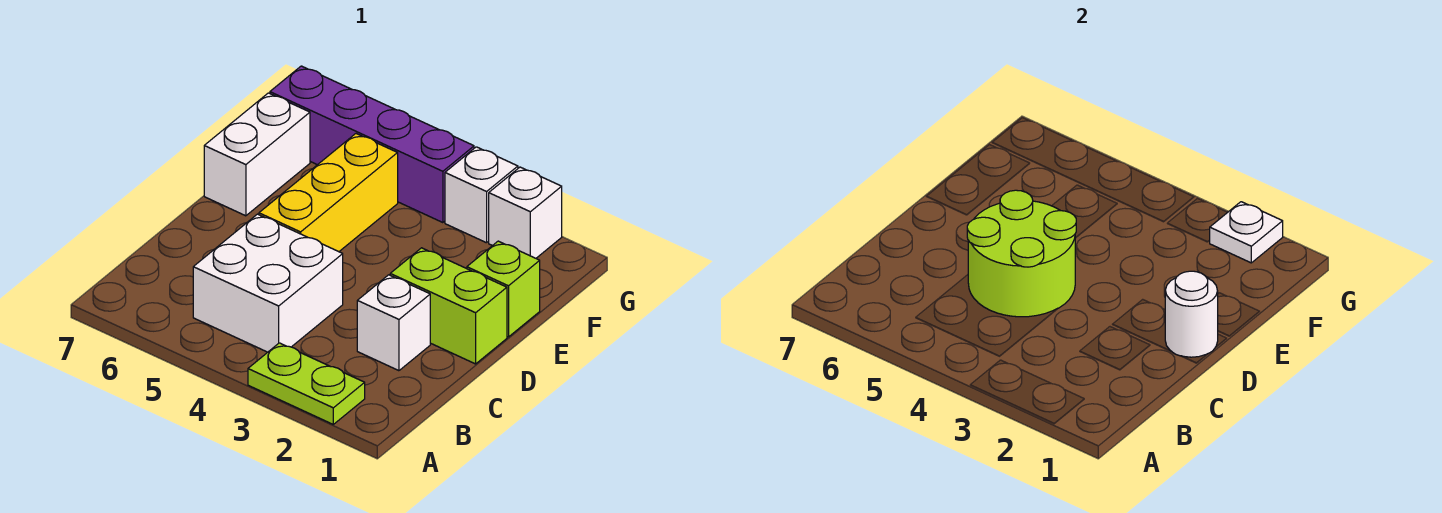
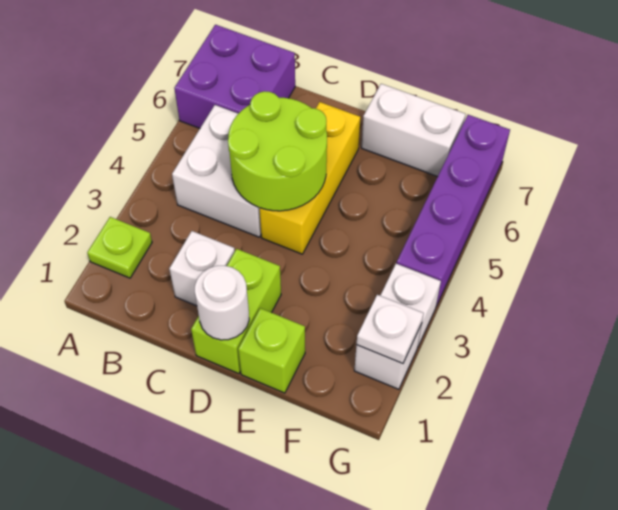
lime 1x2 plate [248,343,365,424] -> lime 1x1 plate [87,217,152,278]
none -> purple 2x2 brick [174,25,295,128]
yellow 1x3 brick [259,134,398,252] -> yellow 1x3 brick turned to [260,102,360,254]

